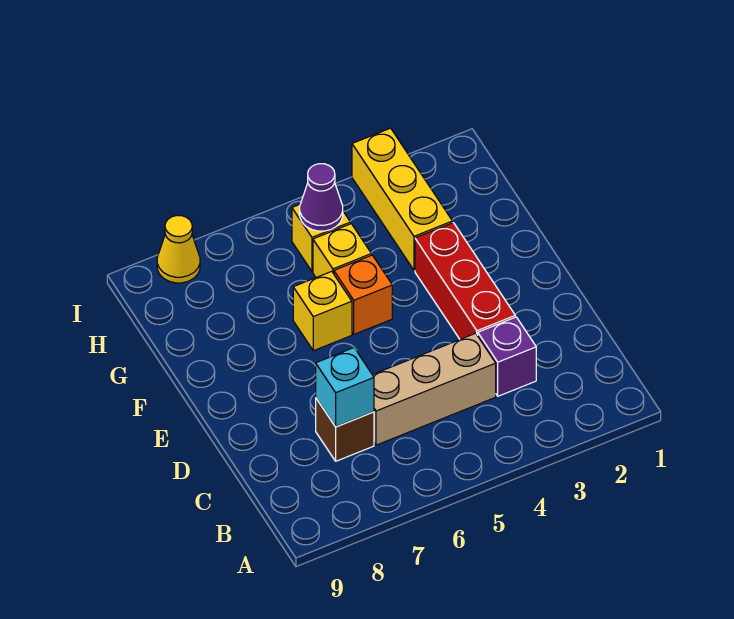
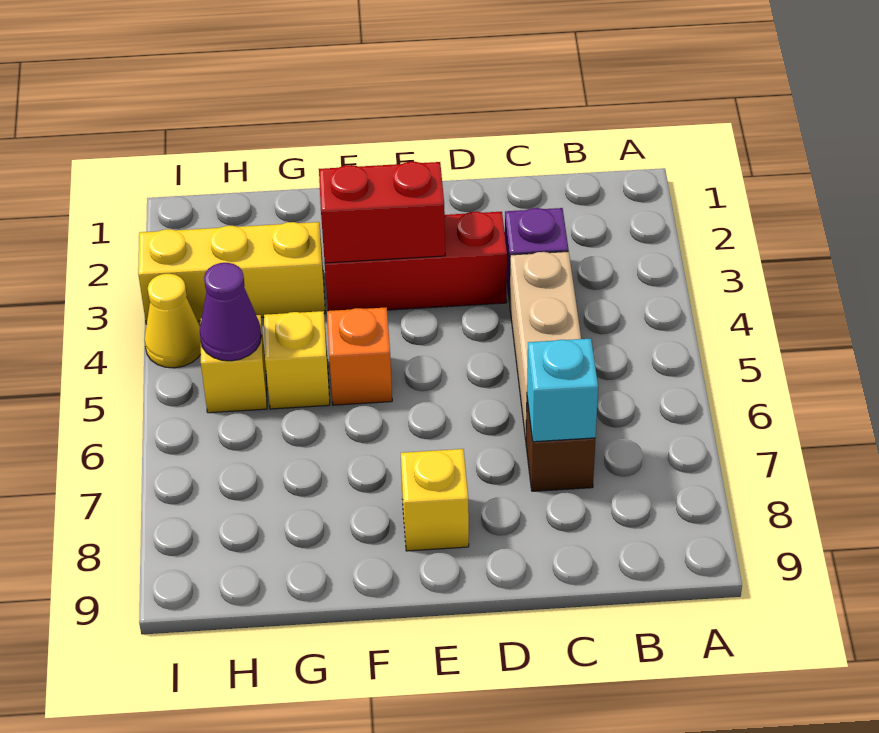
none -> red 1x2 brick [319,162,445,263]
yellow 1x1 brick [293,271,352,351] -> yellow 1x1 brick moved to [401,449,469,551]
yellow 1x1 cone [157,215,200,283] -> yellow 1x1 cone moved to [144,274,201,368]

